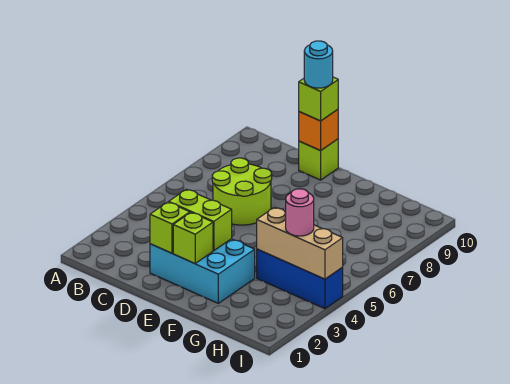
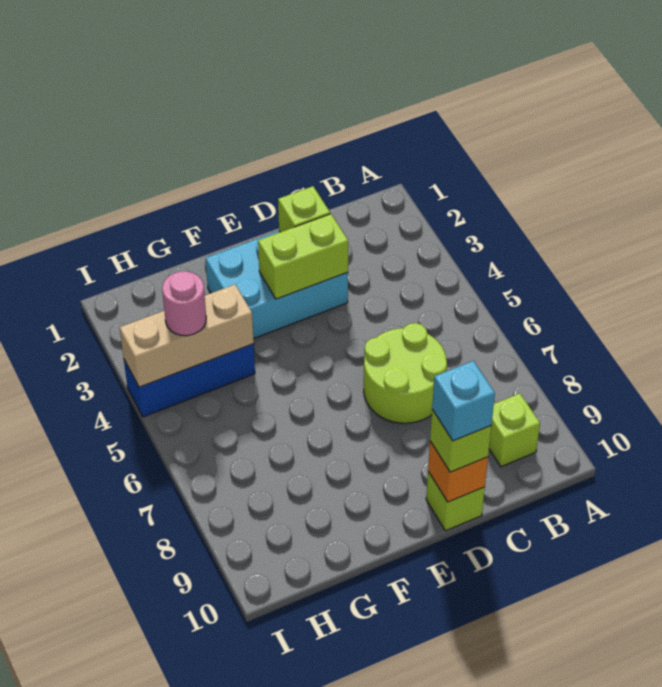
cyan 1x1 round brick [304,41,333,88] -> cyan 1x1 brick [432,361,495,441]
lime 1x1 brick [173,213,213,263] -> lime 1x1 brick moved to [489,393,540,467]

